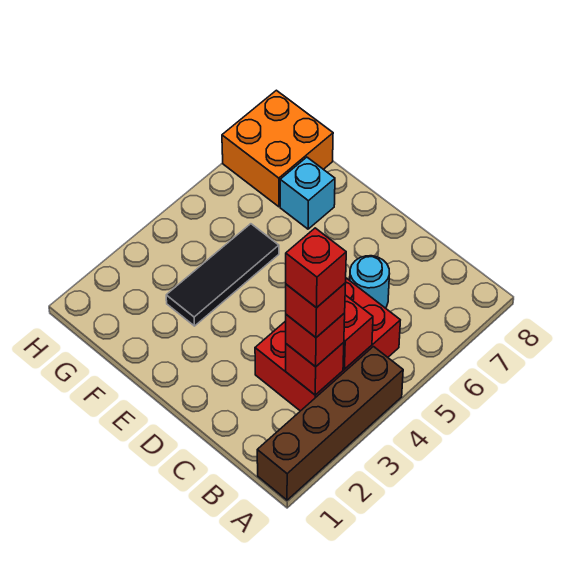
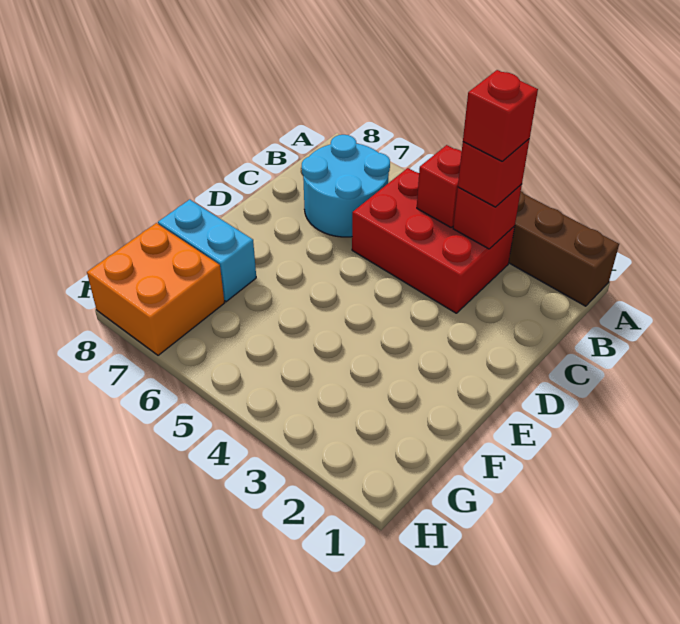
red 1x1 brick [286,228,346,308] -> none
cyan 1x1 round brick [350,256,390,308] -> cyan 2x2 round brick [302,135,390,237]
black 1x3 tile [166,224,279,326] -> none
cyan 1x1 brick [280,157,335,229] -> cyan 1x2 brick [158,200,256,302]

